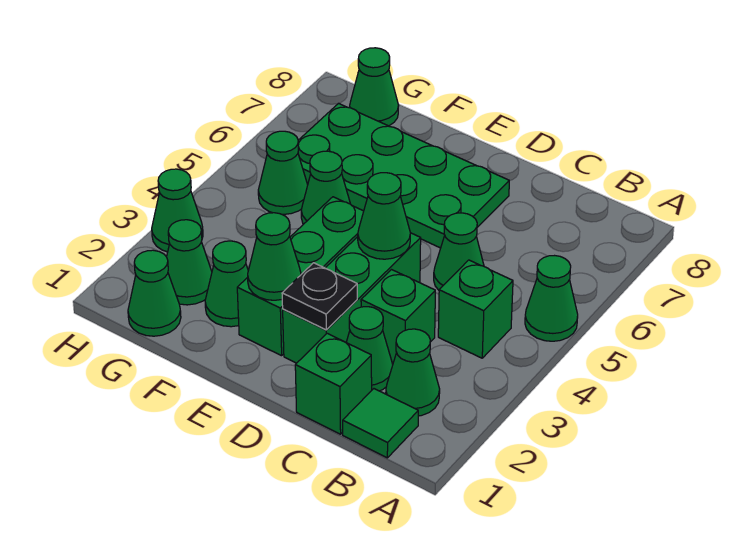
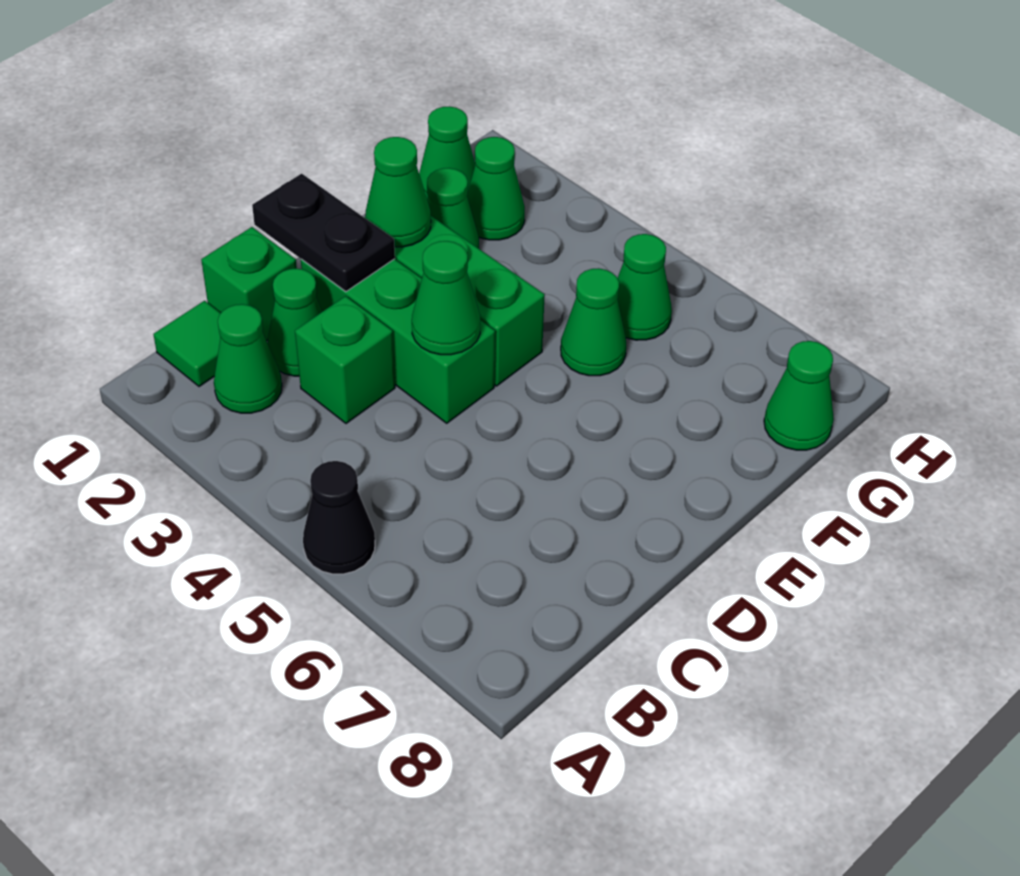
green 1x1 cone [525,256,578,341] -> black 1x1 cone [303,461,375,574]
green 1x1 brick [438,260,513,358] -> none
green 1x1 cone [434,213,484,290] -> none
black 1x1 plate [282,263,357,330] -> black 1x2 plate [252,174,395,292]
green 2x4 plate [298,103,509,248] -> none
green 1x1 cone [152,169,203,252] -> none

